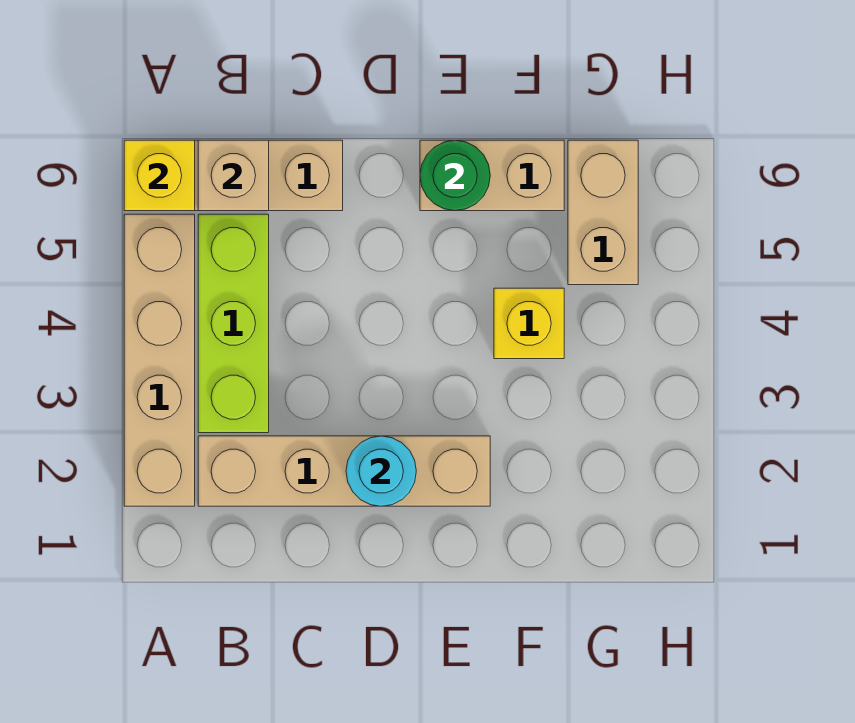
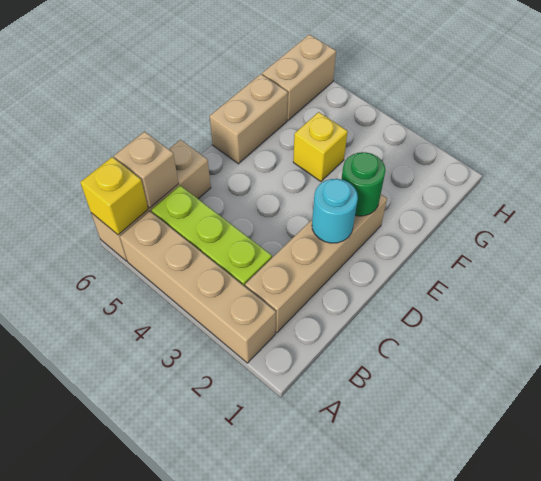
green 1x1 round brick [420,140,490,211] -> green 1x1 round brick moved to [341,152,386,216]
tan 1x2 brick [568,140,638,285] -> tan 1x2 brick turned to [262,34,336,120]

